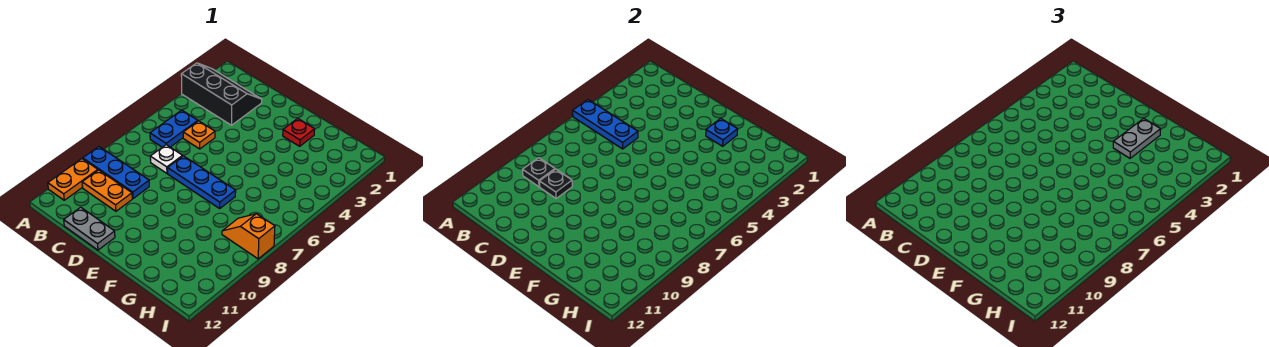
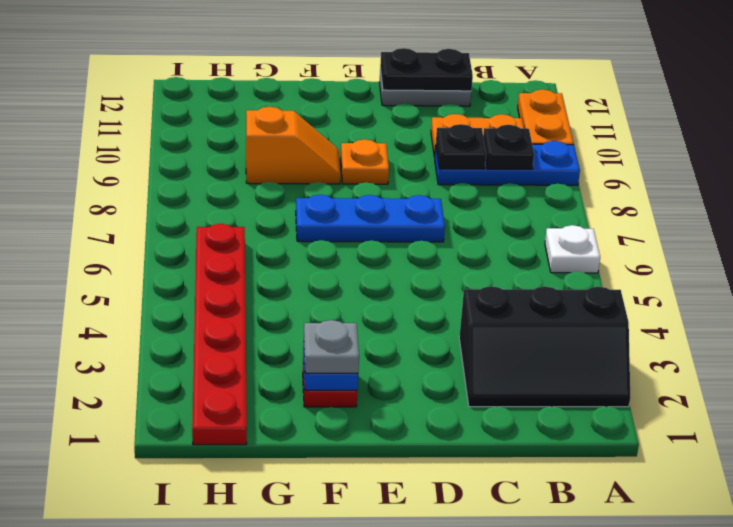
blue 1x3 plate [573,100,638,149] -> none
blue 1x2 plate [150,110,198,147] -> none
orange 1x1 plate [183,121,215,149] -> orange 1x1 plate moved to [341,139,389,184]
white 1x1 plate [150,145,182,173] -> white 1x1 plate moved to [545,225,600,273]
none -> black 1x2 plate [380,48,473,91]
grey 1x2 plate [1113,118,1161,158] -> grey 1x1 plate [304,320,359,373]
none -> red 1x6 plate [192,224,247,445]
orange 1x2 slope [222,214,275,259] -> orange 1x2 slope moved to [246,107,341,184]

